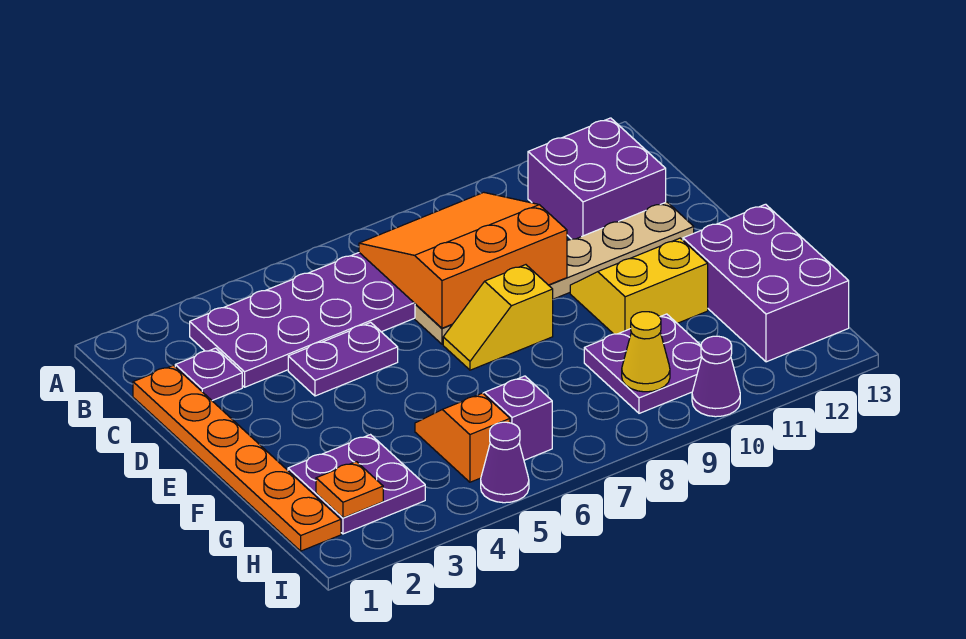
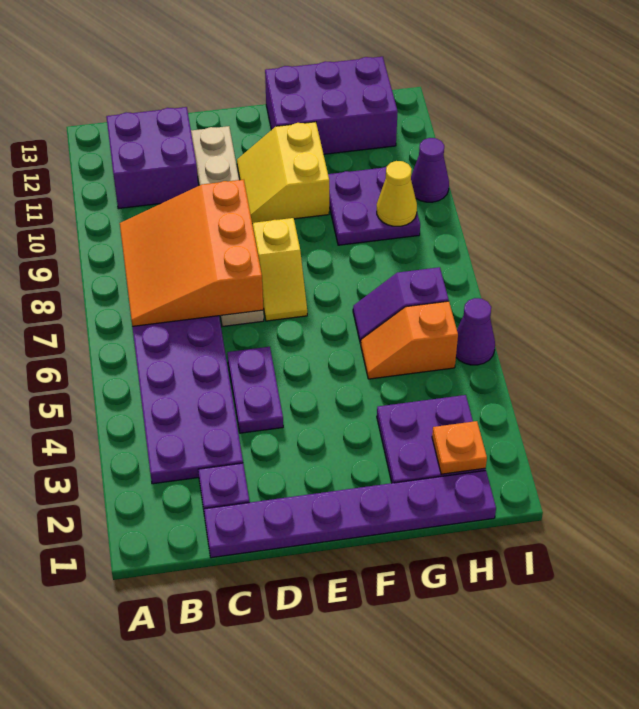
orange 1x6 plate [133,365,341,551] -> purple 1x6 plate [204,470,496,558]

